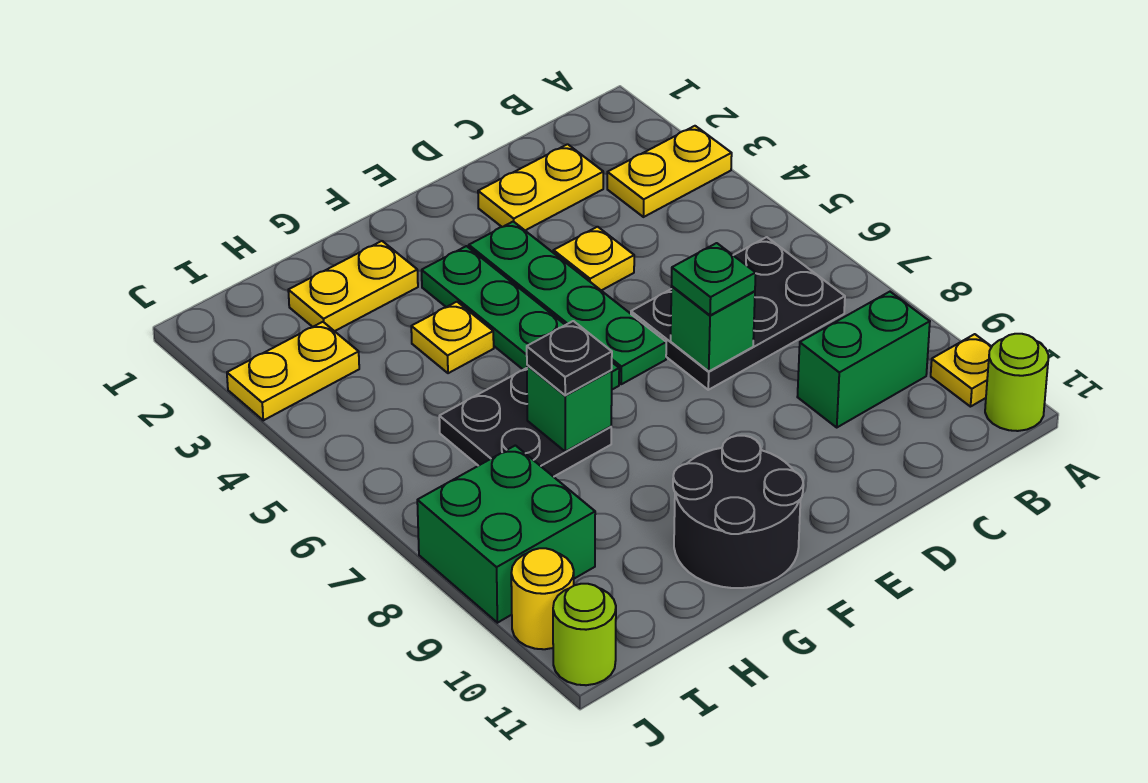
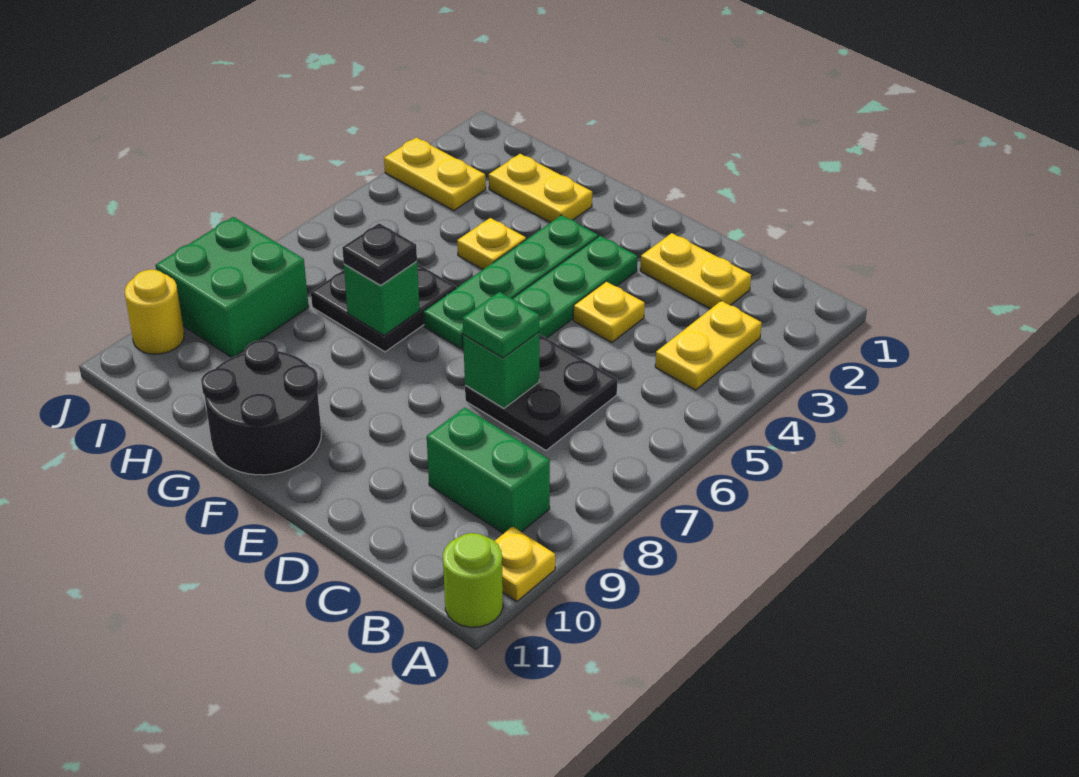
yellow 1x2 plate [607,126,732,217] -> yellow 1x2 plate turned to [655,301,762,390]
black 2x3 plate [631,237,845,390] -> black 2x2 plate [465,334,617,450]
lime 1x1 round brick [553,584,616,685] -> none

